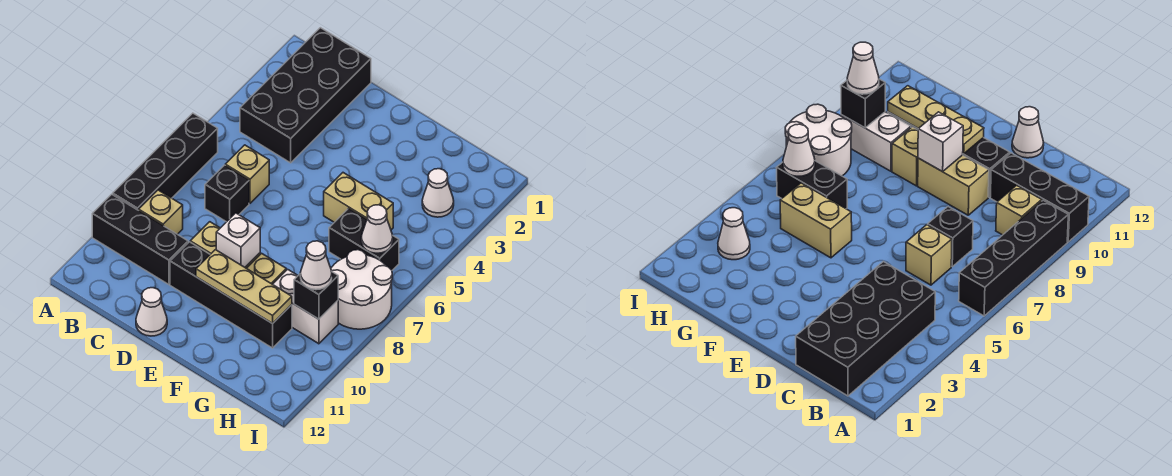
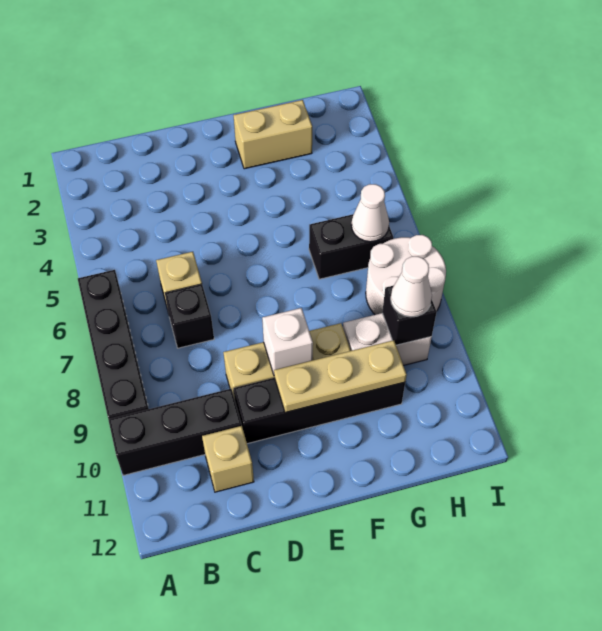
black 2x4 brick [240,28,371,163] -> none
tan 1x1 brick [139,190,183,234] -> tan 1x1 brick moved to [202,426,254,492]
white 1x1 cone [136,288,167,336] -> none
tan 1x2 brick [324,173,393,230] -> tan 1x2 brick moved to [234,100,312,169]
white 1x1 cone [422,169,454,217] -> none

